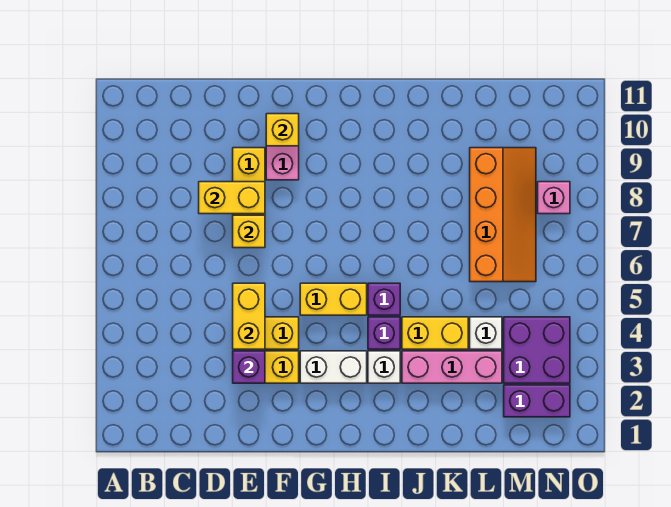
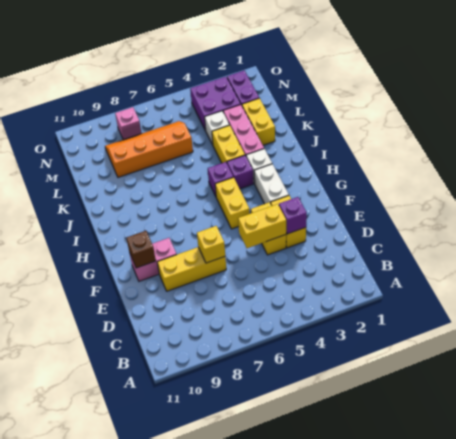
yellow 1x2 brick [199,182,265,214] -> yellow 1x2 brick moved to [242,98,275,145]
yellow 1x1 brick [266,114,299,146] -> brown 1x1 brick [126,231,156,268]

